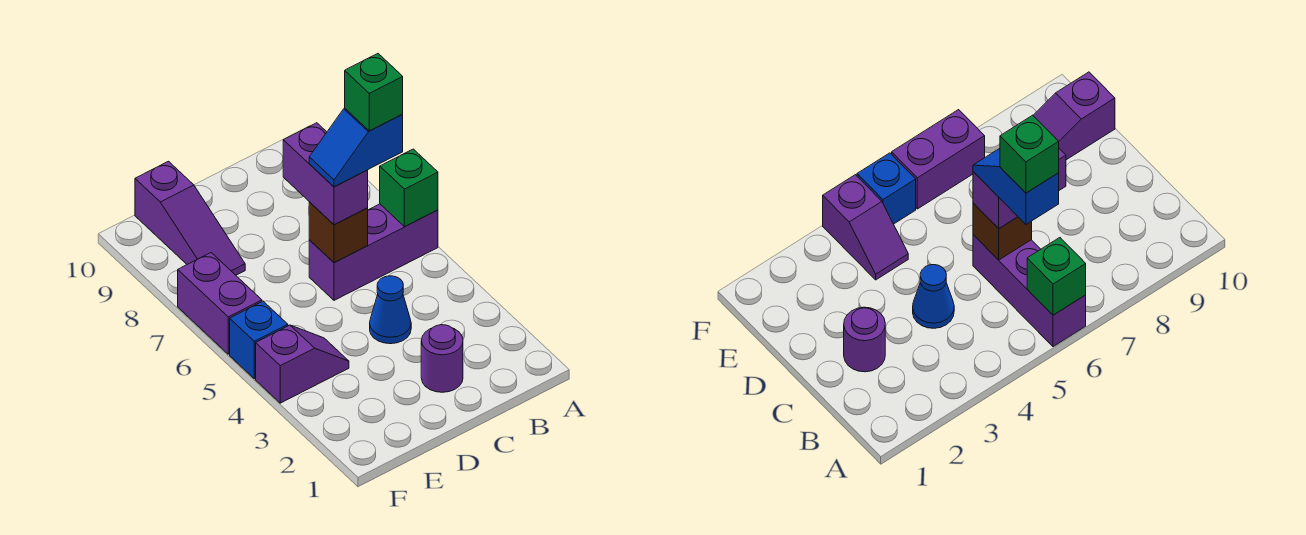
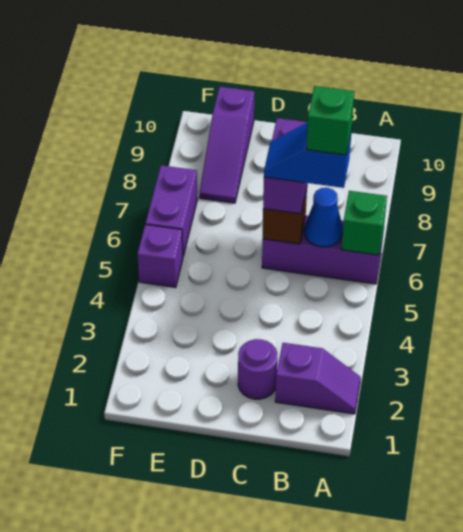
blue 1x1 cone [370,276,411,344] -> blue 1x1 cone moved to [305,188,343,247]
purple 1x2 slope [256,325,349,403] -> purple 1x2 slope moved to [275,343,361,414]
blue 1x1 brick [230,301,288,379] -> purple 1x1 brick [137,224,183,288]

